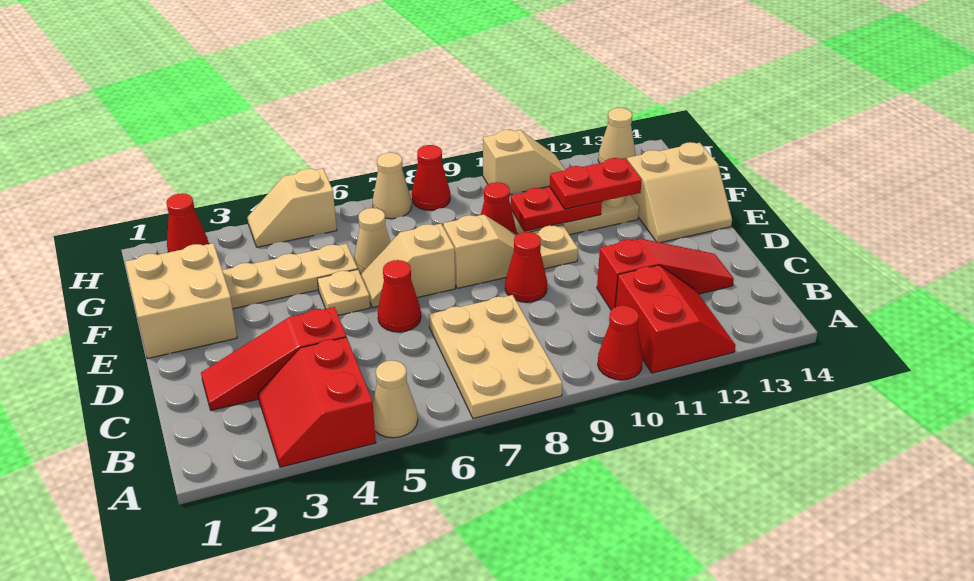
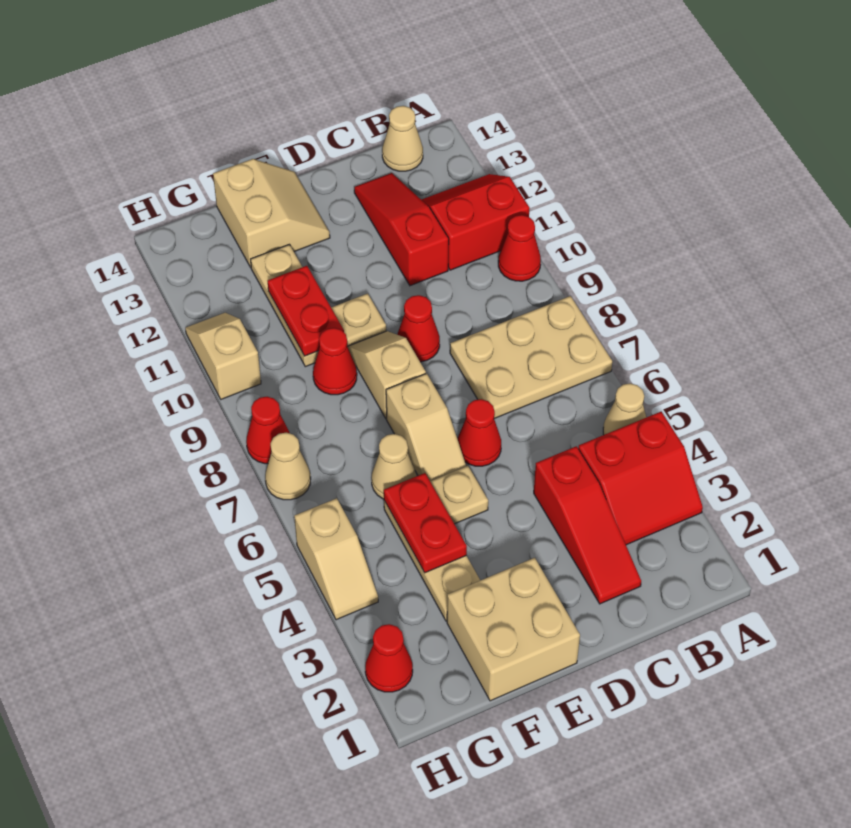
red 1x2 plate [550,158,642,209] -> red 1x2 plate moved to [384,473,467,573]
tan 1x1 cone [598,108,636,163] -> tan 1x1 cone moved to [382,106,423,171]

